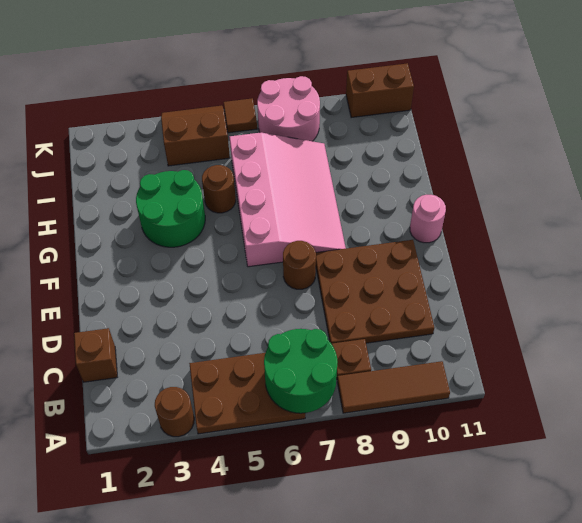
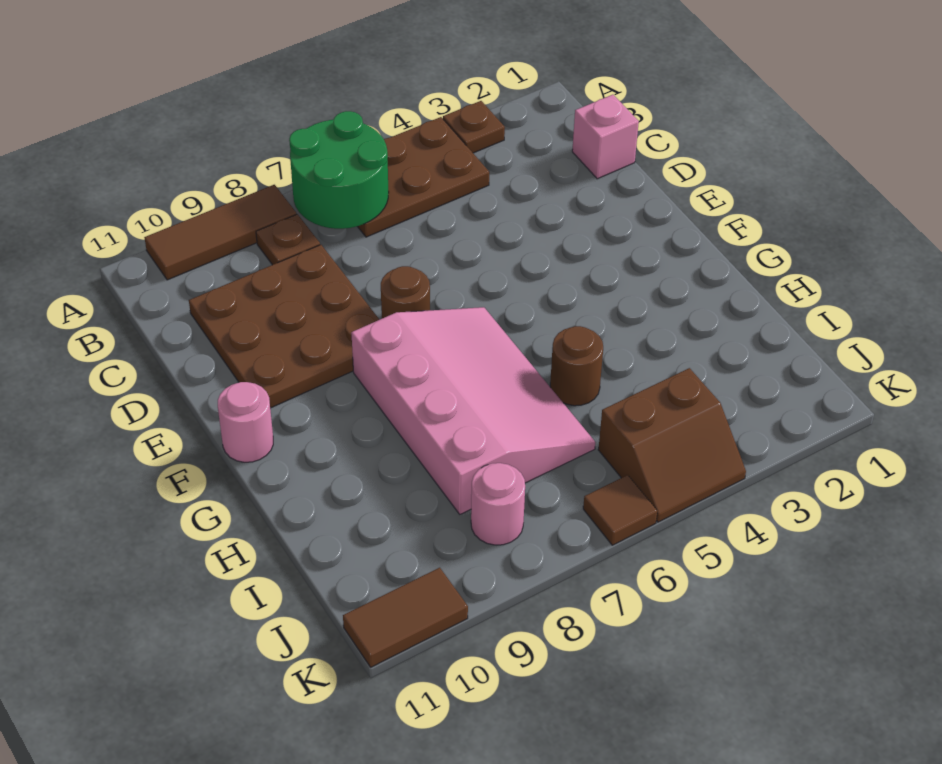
brown 1x1 round brick [155,387,194,437] -> brown 1x1 plate [443,101,505,153]
brown 1x1 brick [74,328,117,382] -> pink 1x1 brick [572,95,639,179]
pink 3x4 slope [230,133,346,267] -> pink 3x4 slope turned to [351,307,595,514]
green 2x2 round brick [136,170,205,247] -> none
pink 2x2 round brick [257,76,320,141] -> pink 1x1 round brick [471,463,525,545]
brown 1x2 brick [346,63,414,118] -> brown 1x2 tile [343,568,468,667]

